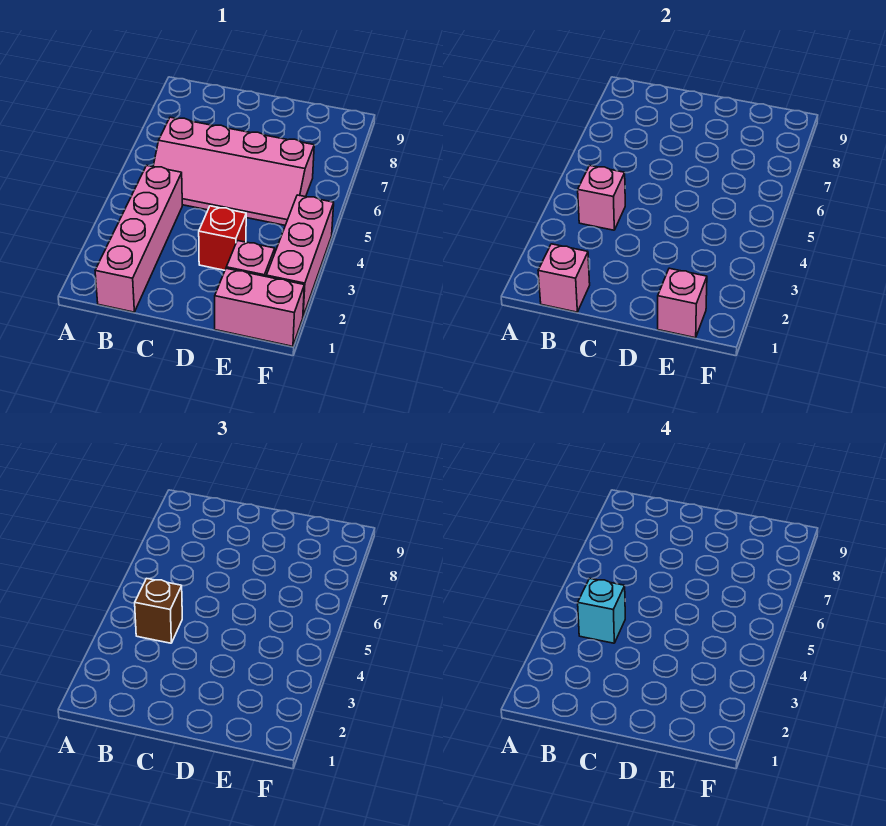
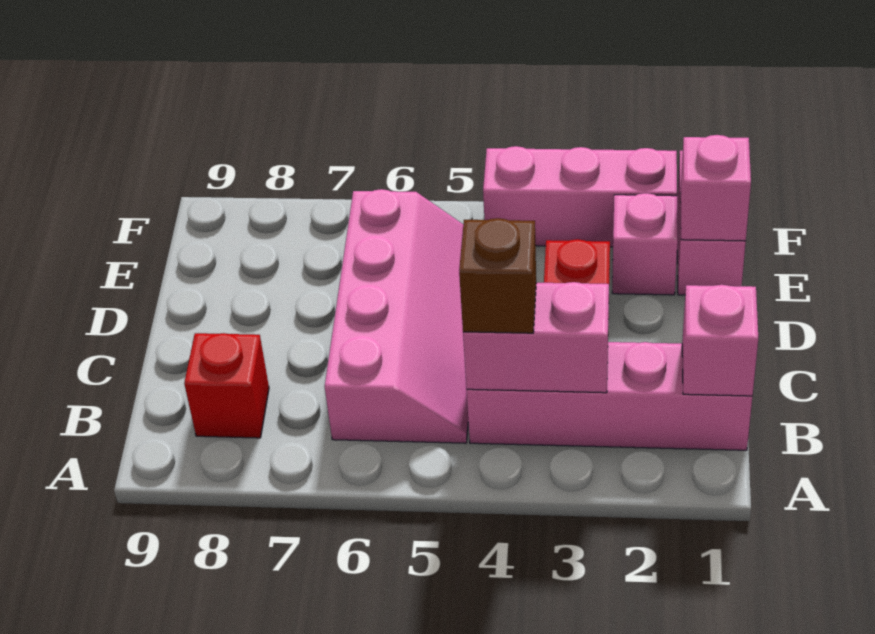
pink 1x1 brick [578,165,625,230] -> pink 1x2 brick [463,282,609,393]
cyan 1x1 brick [578,578,625,643] -> none
none -> red 1x1 brick [184,333,269,438]

